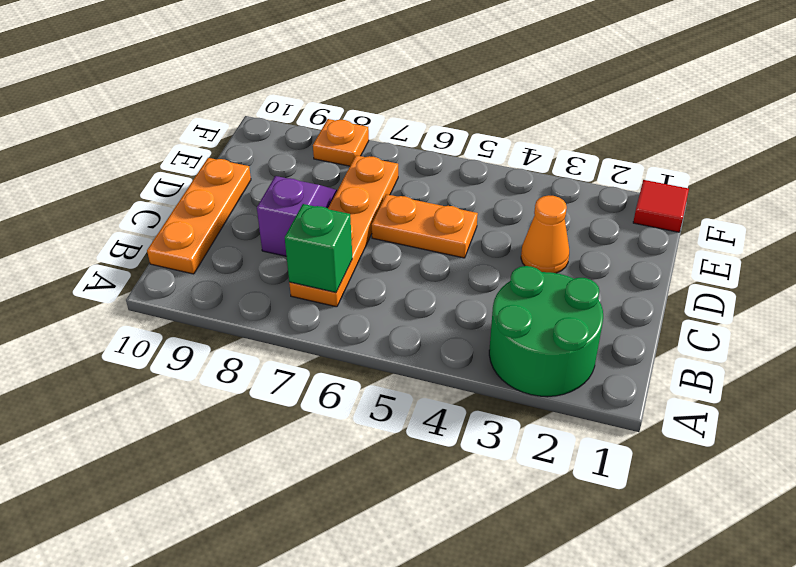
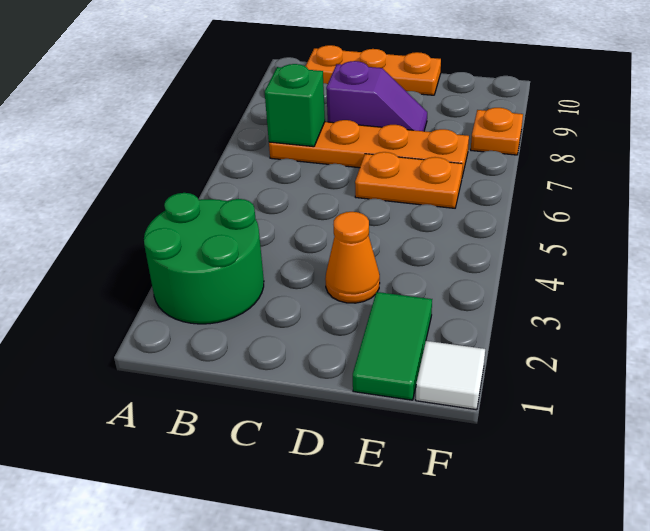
orange 1x2 plate [372,194,478,258] -> orange 1x2 plate turned to [355,152,463,208]
none -> green 1x2 tile [353,292,432,400]
red 1x1 tile [633,180,689,232] -> white 1x1 tile [416,341,485,410]

